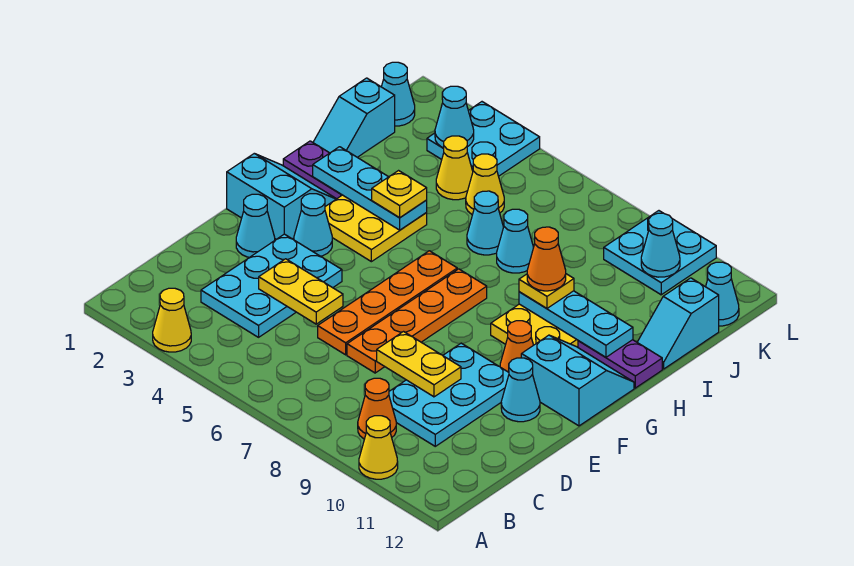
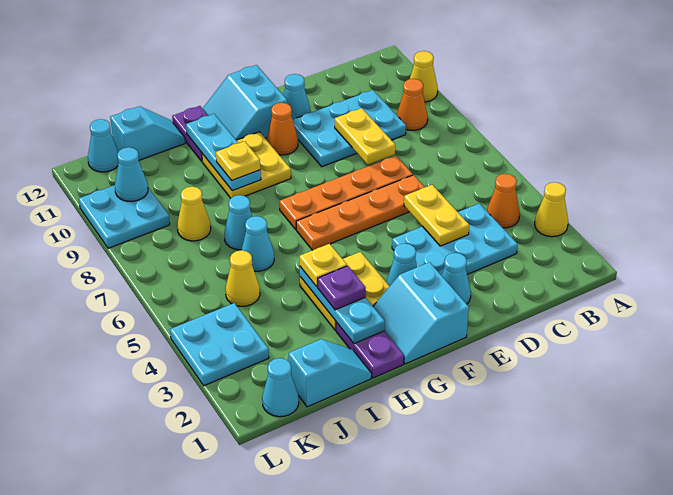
none -> purple 1x1 plate [318,266,366,310]
orange 1x1 cone [527,227,566,291] -> orange 1x1 cone moved to [487,174,520,228]
yellow 1x1 cone [436,136,473,200] -> yellow 1x1 cone moved to [177,187,211,241]
cyan 1x1 cone [435,86,474,148] -> none

